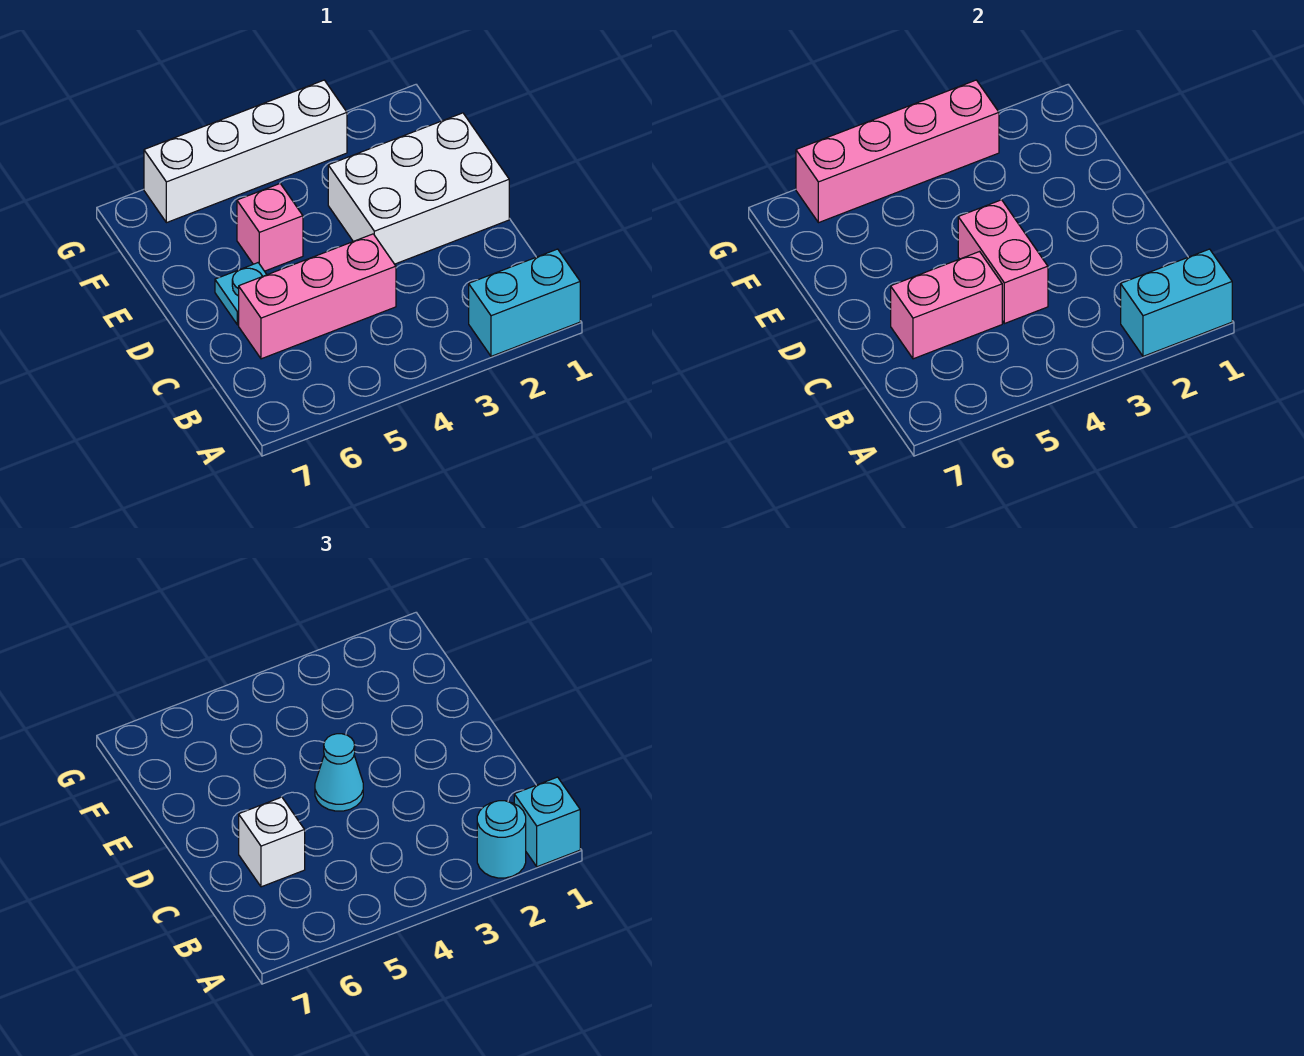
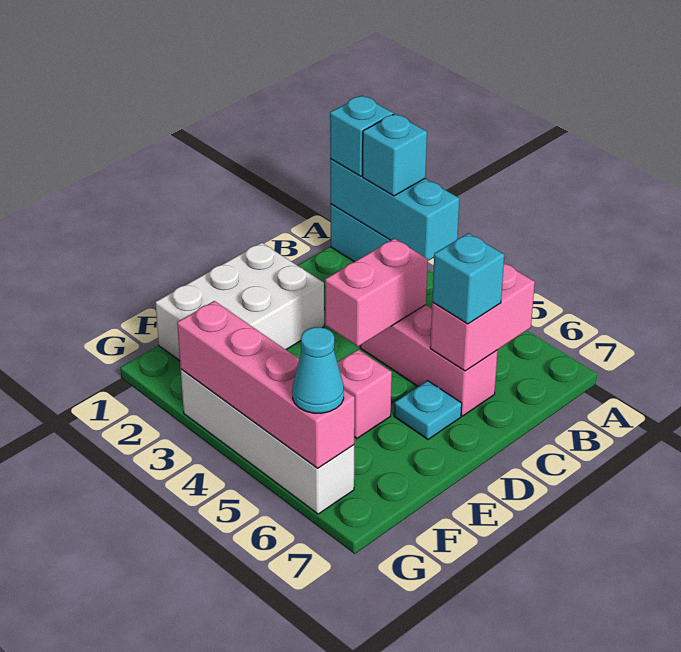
cyan 1x2 brick [1121,249,1232,356] -> cyan 1x3 brick [330,159,459,261]
cyan 1x1 round brick [477,801,526,878] -> cyan 1x1 brick [363,114,427,196]
pink 1x2 brick [891,252,1002,359] -> pink 1x2 brick turned to [430,264,535,371]
white 1x1 brick [239,797,305,887] -> cyan 1x1 brick [432,233,504,324]
white 2x3 brick [328,113,509,264] -> white 2x3 brick turned to [155,243,324,361]
cyan 1x1 cone [315,734,363,811] -> cyan 1x1 cone moved to [292,327,344,413]

